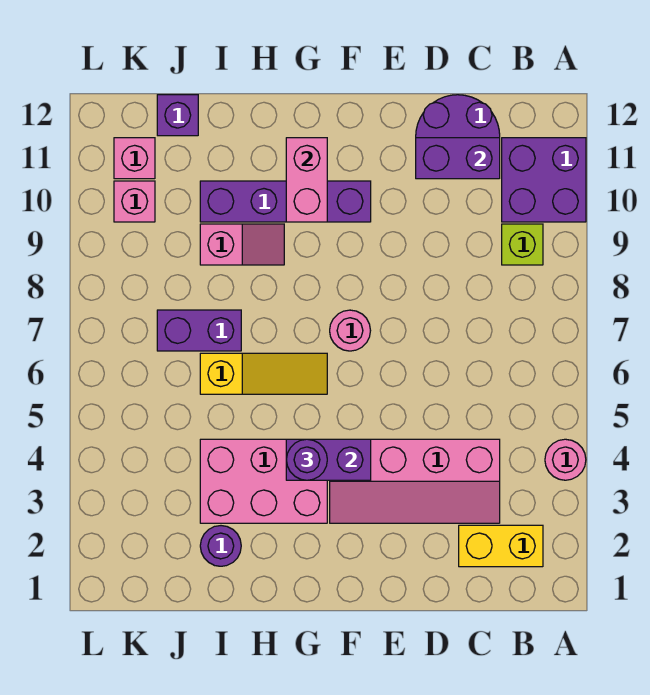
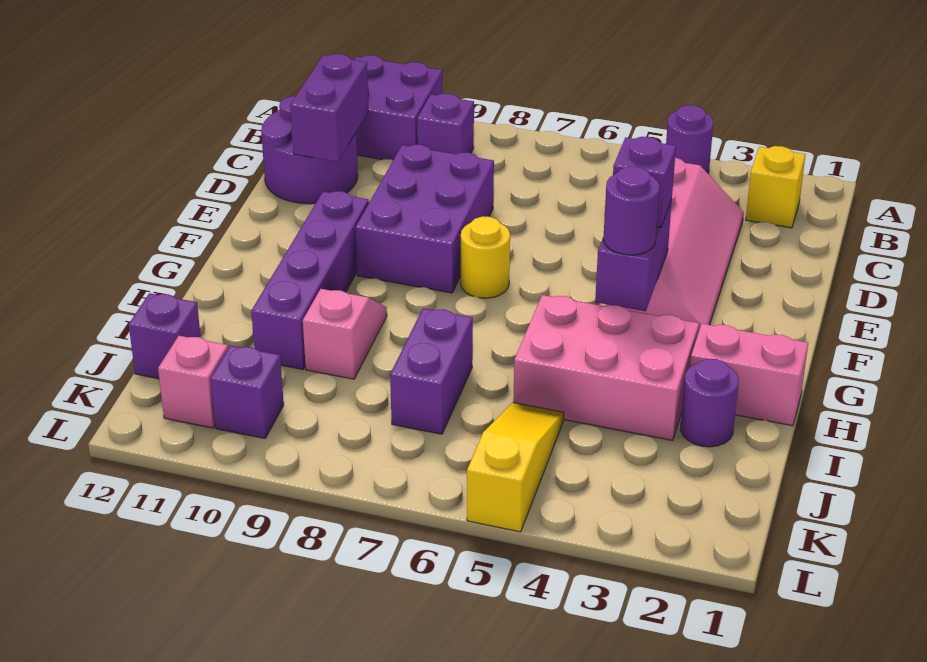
pink 1x1 round brick [545,439,586,480] -> purple 1x1 round brick [666,105,713,173]
yellow 1x2 brick [459,525,543,567] -> yellow 1x1 brick [746,146,805,228]
lime 1x1 brick [502,224,543,265] -> purple 1x1 brick [417,94,474,154]
none -> purple 2x3 brick [355,145,494,293]
none -> purple 1x1 brick [613,137,676,227]
pink 1x1 round brick [330,310,371,351] -> yellow 1x1 round brick [461,217,510,298]
pink 2x3 brick [200,439,327,523] -> pink 2x3 brick turned to [513,295,699,440]
yellow 1x3 slope [200,353,327,394] -> yellow 1x3 slope moved to [467,403,564,532]
pink 1x2 brick [286,138,327,222] -> pink 1x2 brick moved to [690,324,808,426]
pink 1x1 brick [114,181,155,222] -> purple 1x1 brick [211,345,284,438]

